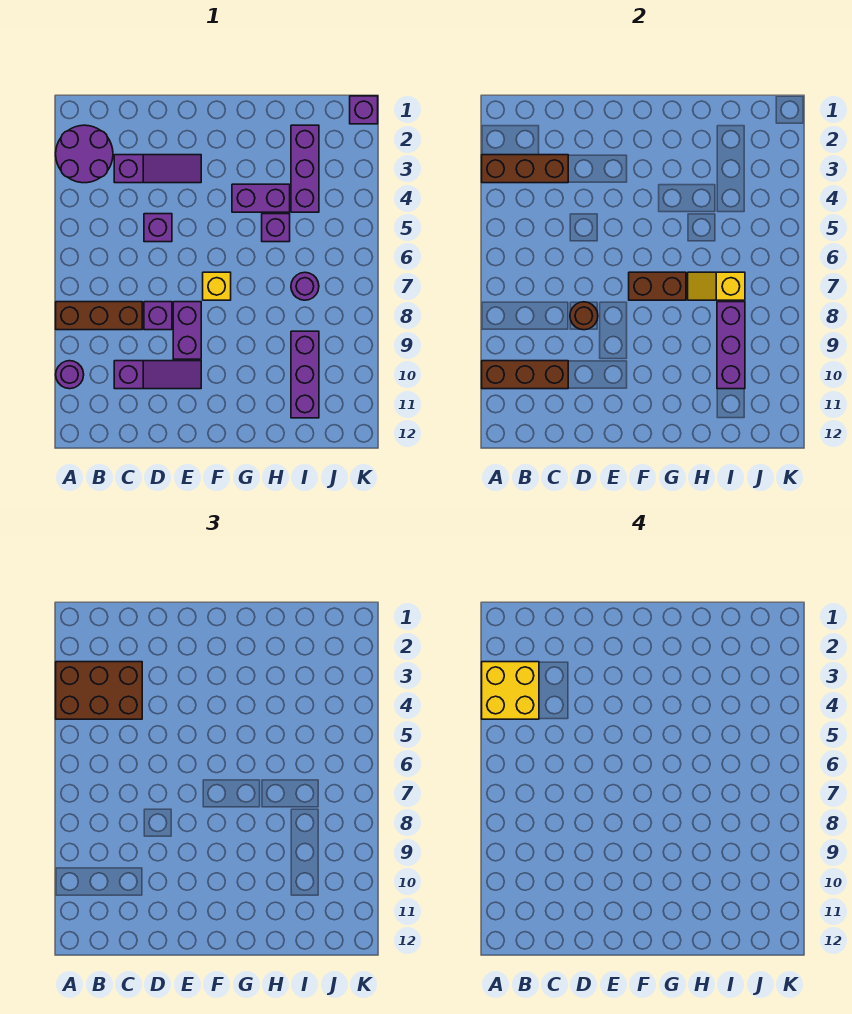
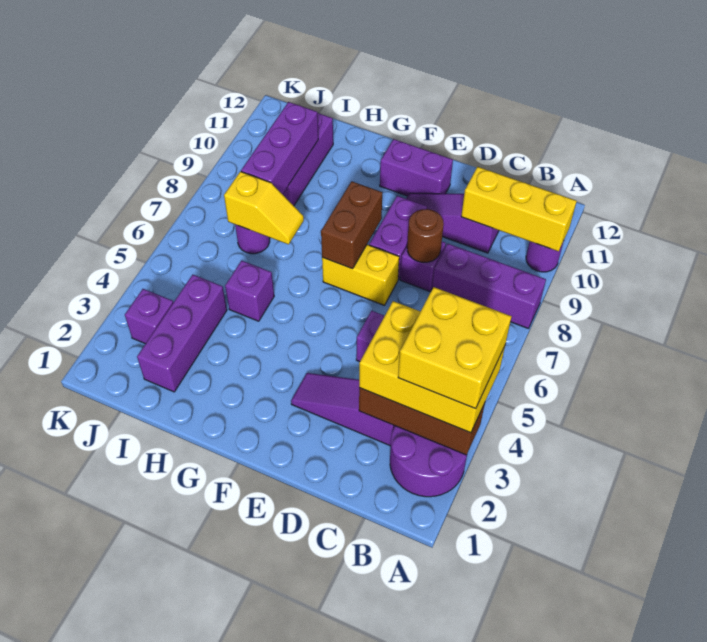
brown 2x3 brick [56,662,142,719] -> yellow 2x3 brick [359,301,505,433]
brown 1x3 brick [56,302,142,330] -> purple 1x3 brick [432,244,546,329]
brown 1x3 brick [482,361,568,389] -> yellow 1x3 brick [461,167,577,251]
yellow 1x1 brick [203,272,231,300] -> yellow 1x2 brick [322,245,399,305]
brown 1x2 brick [629,272,686,300] -> brown 1x2 brick turned to [321,181,382,269]
purple 1x2 brick [232,184,290,212] -> purple 1x2 brick moved to [380,139,453,196]
purple 1x1 brick [350,96,378,124] -> purple 1x1 brick moved to [125,289,173,344]

